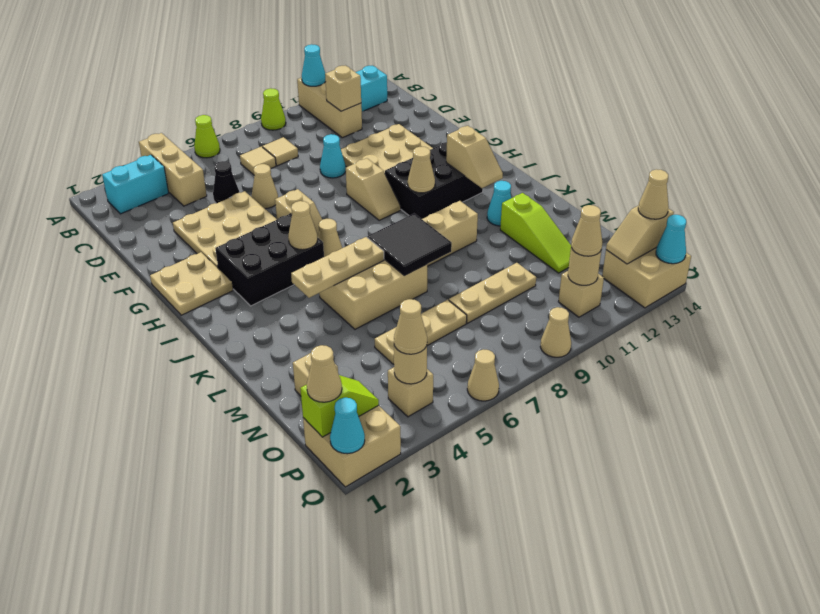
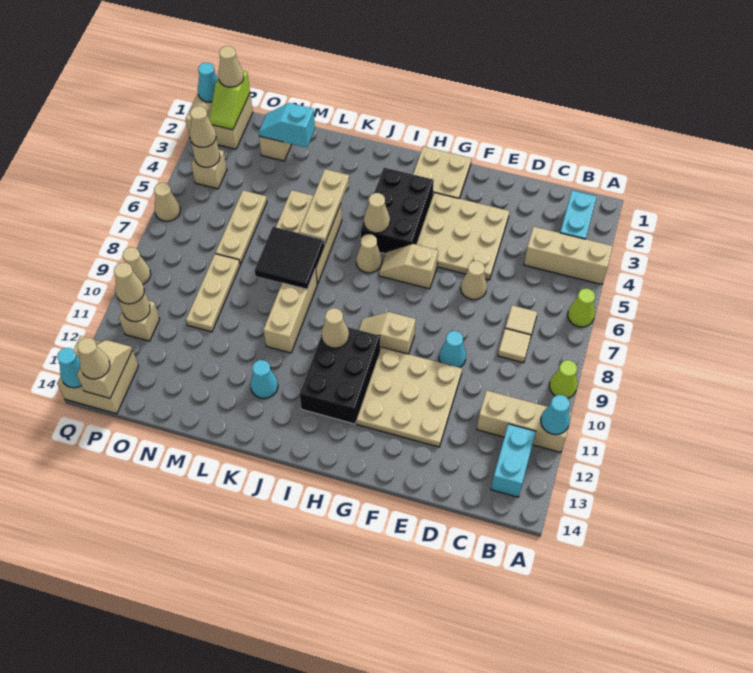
tan 1x1 brick [325,66,361,111] -> none
black 1x1 cone [213,161,239,203] -> none
tan 1x2 slope [446,126,503,188] -> none
lime 1x3 slope [500,193,571,273] -> none
none -> cyan 1x2 slope [258,103,315,148]

